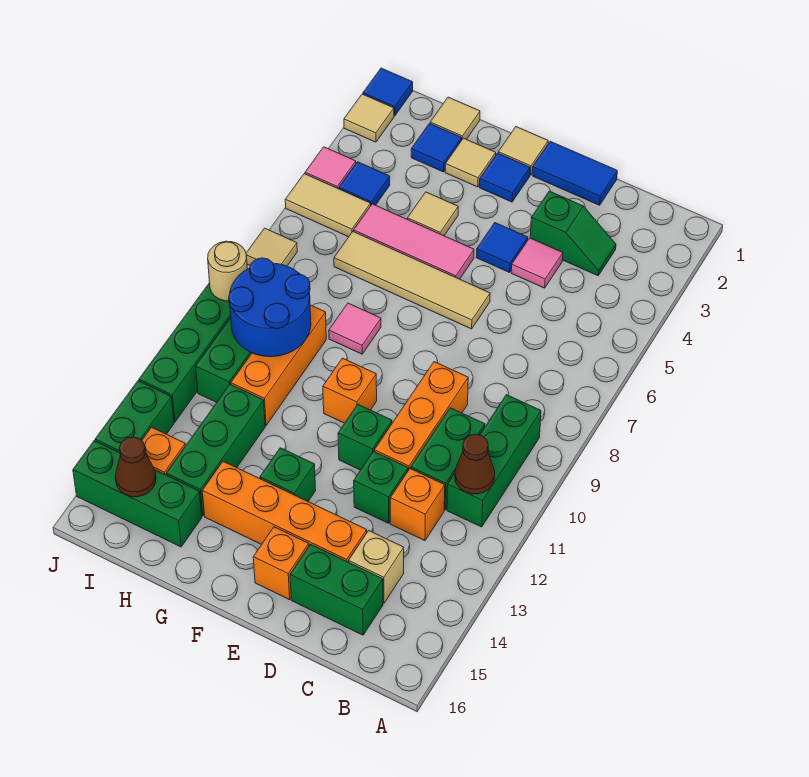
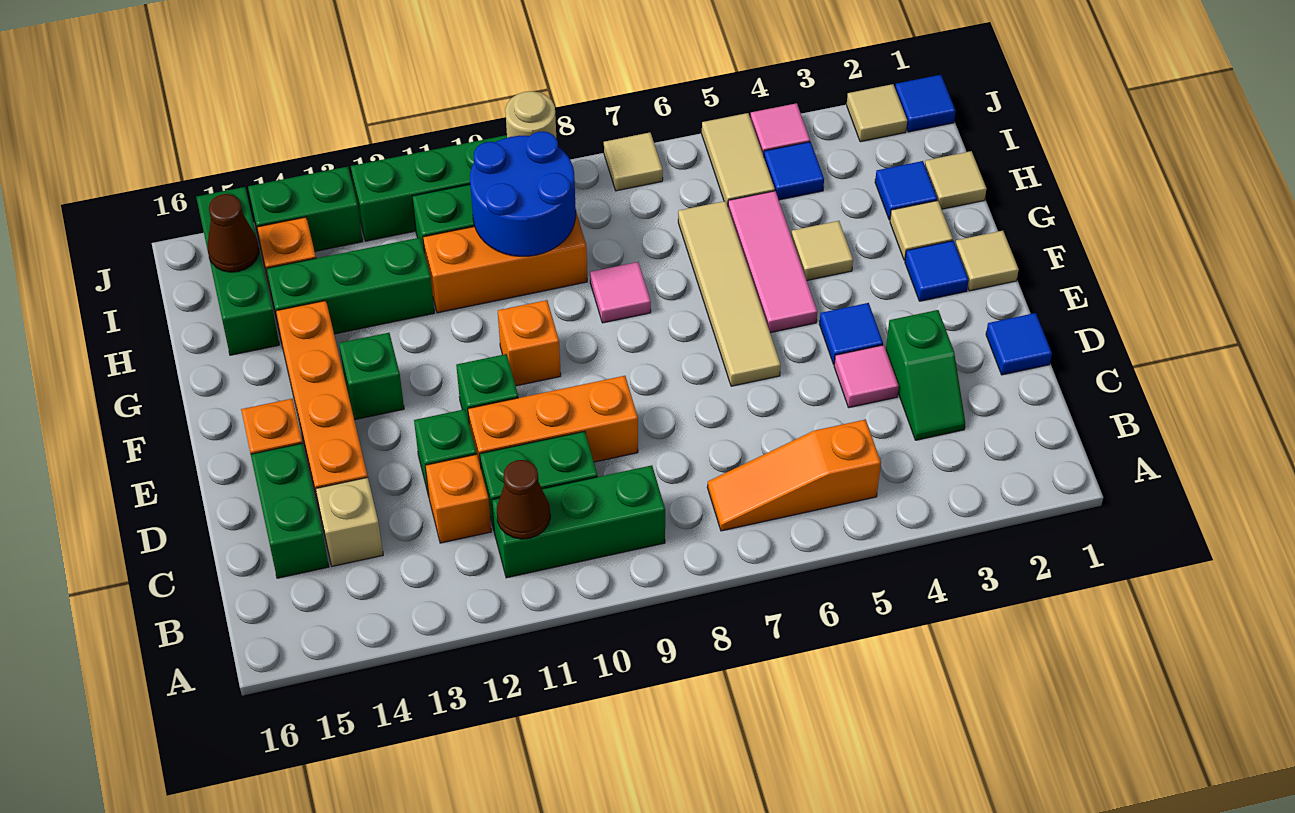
none -> orange 1x3 slope [707,419,881,531]
blue 1x2 tile [532,141,617,205] -> blue 1x1 tile [986,313,1052,375]

